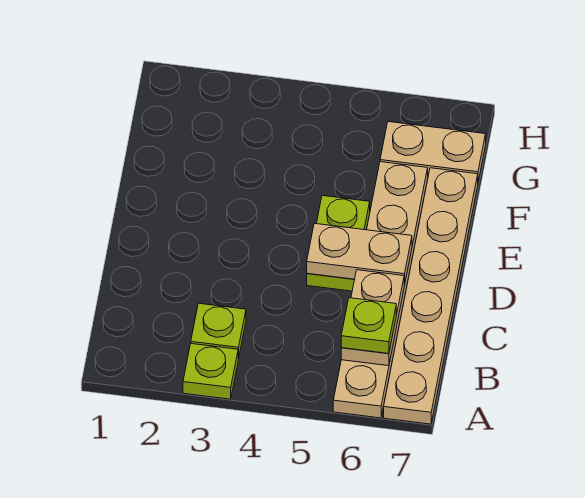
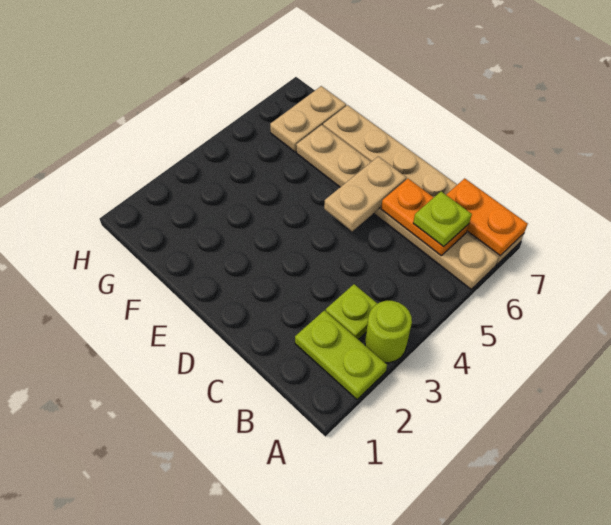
lime 1x1 plate [183,344,238,399] -> lime 1x1 round brick [365,301,412,363]
none -> orange 1x2 plate [446,178,528,256]
tan 1x2 plate [341,270,404,366] -> orange 1x2 plate [381,179,469,255]
lime 1x2 plate [307,196,370,291] -> lime 1x2 plate moved to [295,310,387,399]

